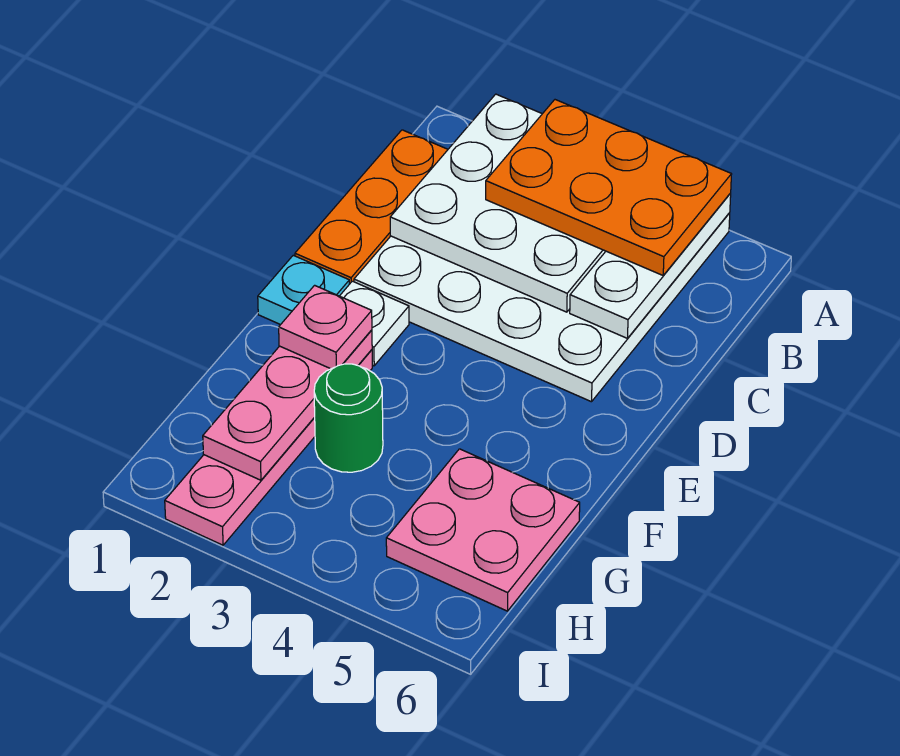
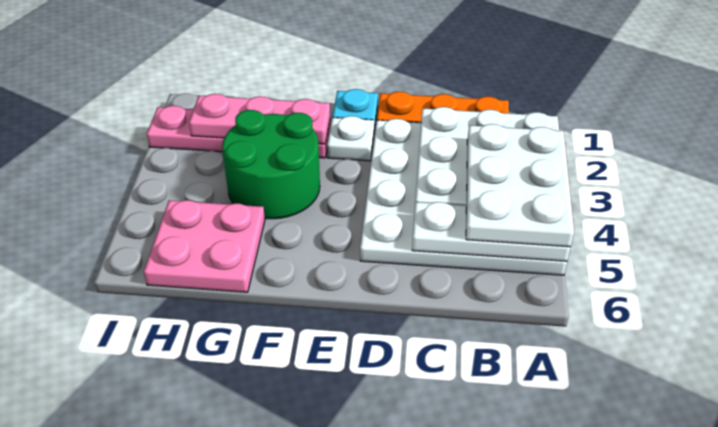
orange 2x3 plate [486,100,732,275] -> white 2x3 plate [466,124,574,247]
pink 1x1 plate [279,285,372,369] -> none
green 1x1 round brick [314,364,383,472] -> green 2x2 round brick [222,110,320,219]

